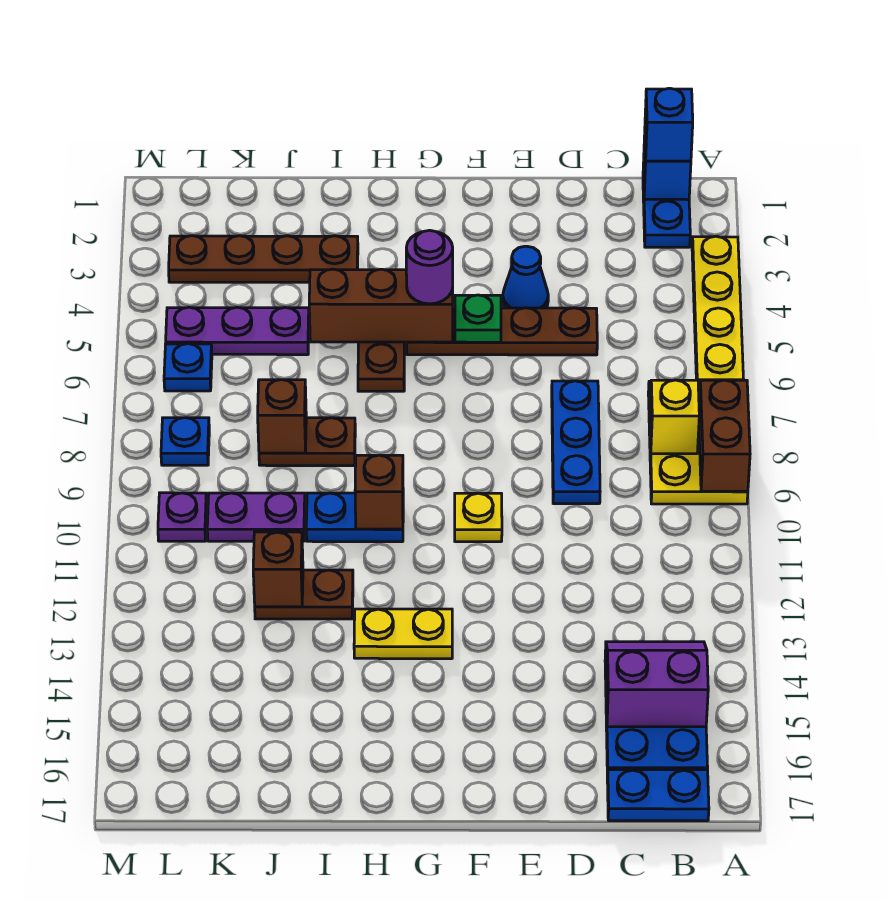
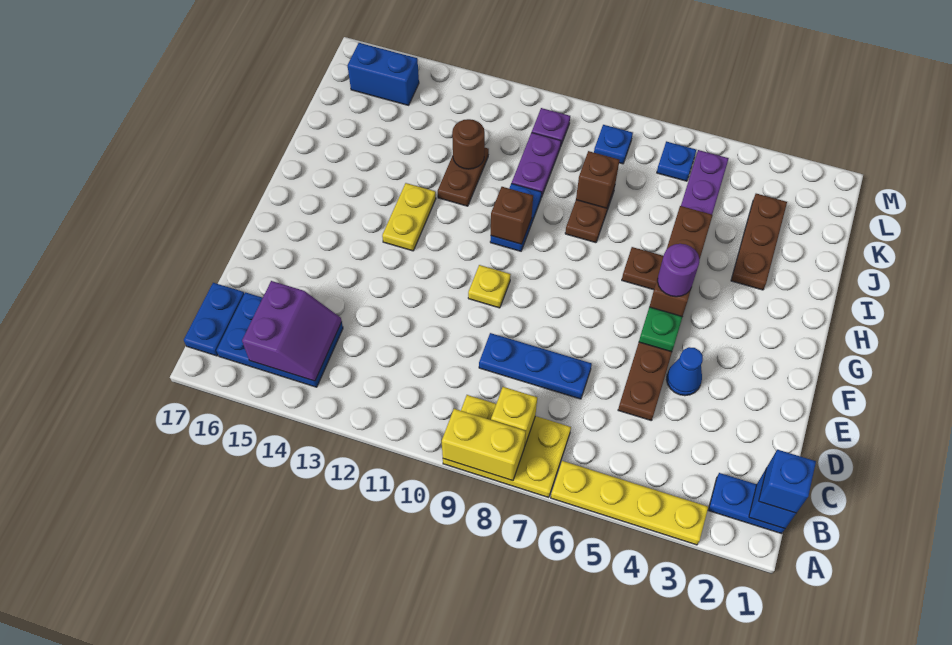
brown 1x2 brick [699,380,750,491] -> yellow 1x2 brick [442,409,526,481]
brown 1x4 plate [169,236,358,282] -> brown 1x3 plate [731,194,787,290]
brown 1x1 brick [253,532,303,607] -> brown 1x1 round brick [452,119,485,169]
none -> blue 1x2 brick [347,43,419,105]

